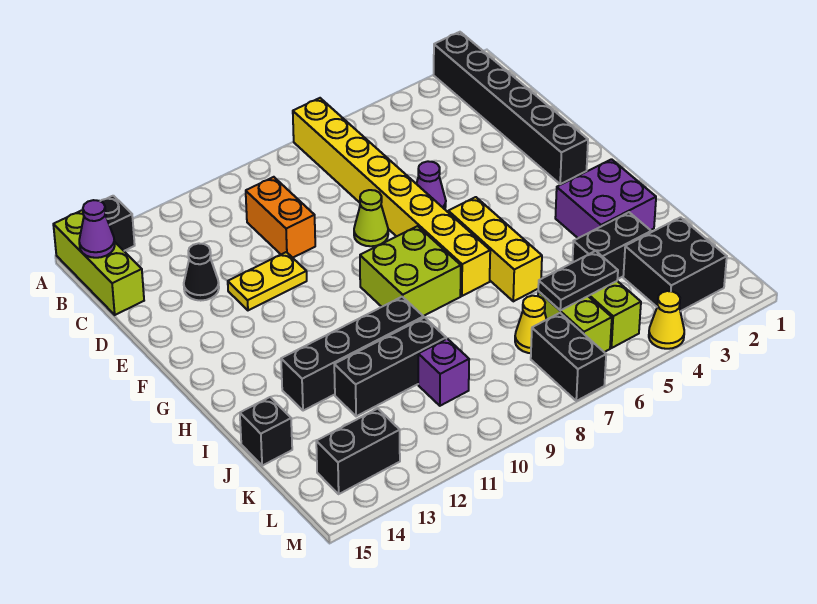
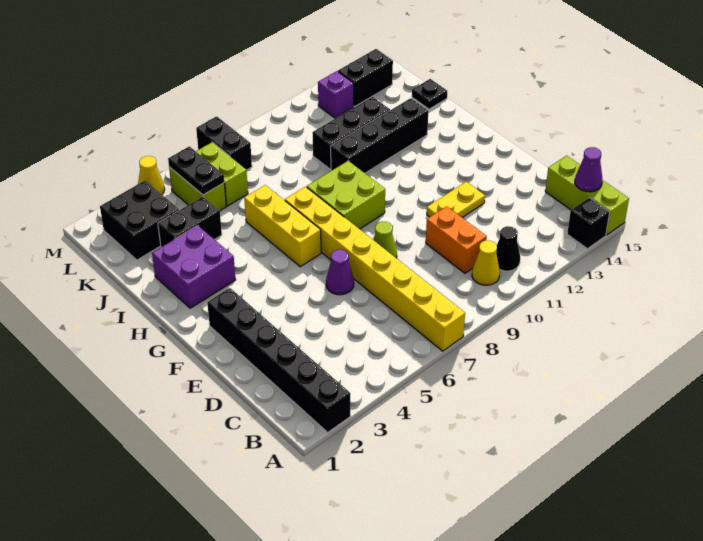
black 1x1 cone [184,243,219,301] -> black 1x1 cone moved to [496,226,520,271]
black 1x1 brick [240,397,292,466] -> black 1x1 plate [412,79,447,109]
black 1x2 plate [538,251,618,310] -> black 1x2 plate turned to [168,146,224,195]
yellow 1x1 cone [515,296,547,353] -> yellow 1x1 cone moved to [472,240,500,285]
purple 1x1 brick [418,339,469,406] -> purple 1x1 brick moved to [318,71,354,118]

